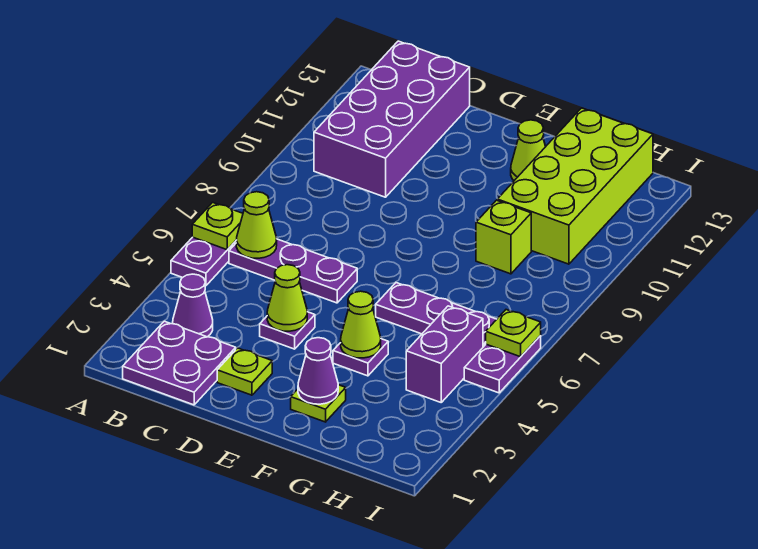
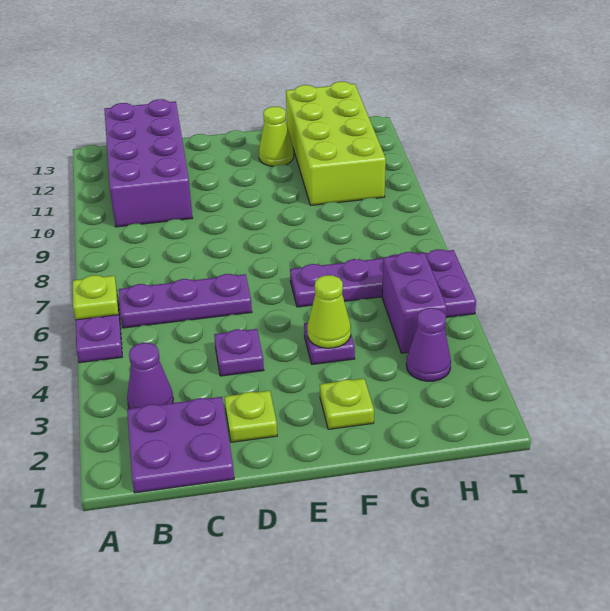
lime 1x1 cone [236,192,277,258] -> none
lime 1x1 cone [267,265,307,331] -> none
purple 1x1 cone [298,338,338,404] -> purple 1x1 cone moved to [406,308,451,381]
lime 1x1 brick [476,200,531,274] -> none
lime 1x1 plate [486,310,541,357] -> none

